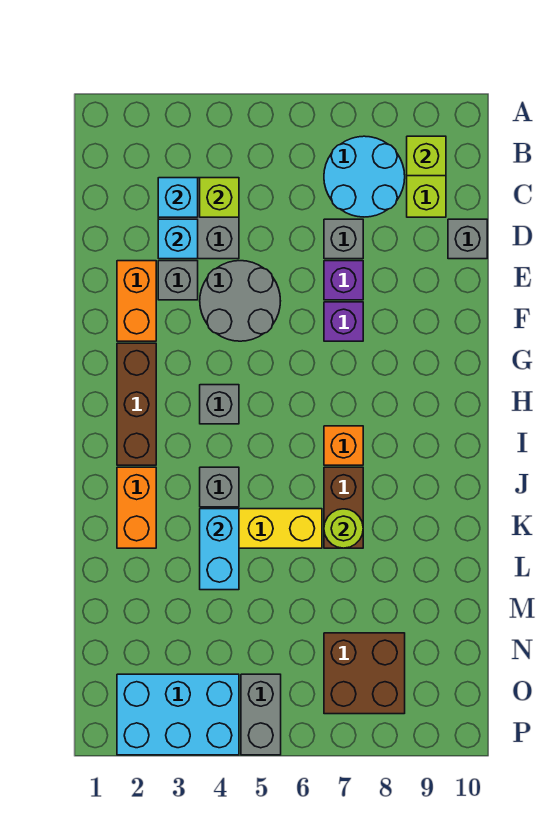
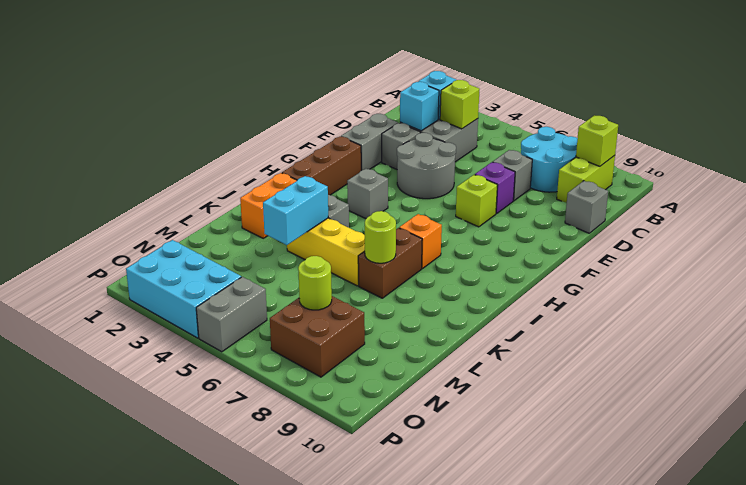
orange 1x2 brick [117,261,156,341] -> grey 1x2 brick [341,114,398,170]
purple 1x1 brick [324,302,363,341] -> lime 1x1 brick [456,175,497,227]
none -> lime 1x1 round brick [298,256,332,310]

